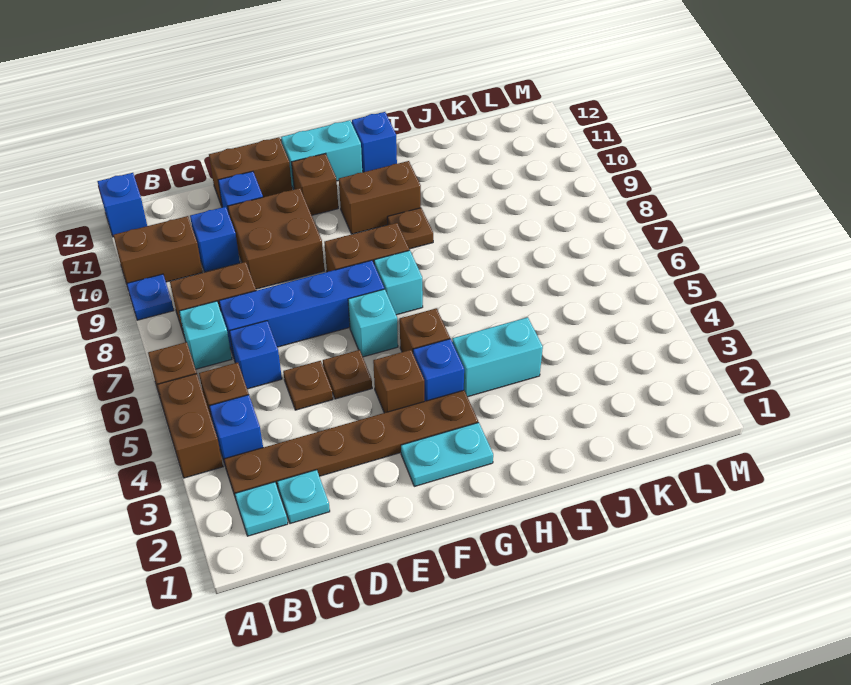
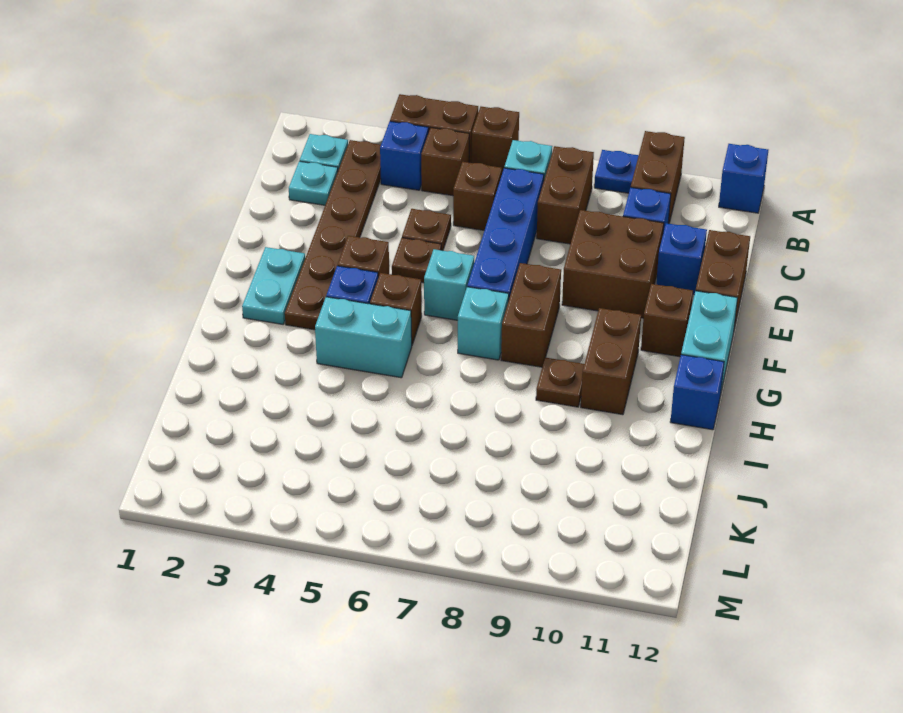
blue 1x1 brick [229,321,282,389] -> brown 1x1 brick [453,162,502,230]
cyan 1x2 brick [452,317,543,397] -> cyan 1x2 brick turned to [315,297,412,378]

